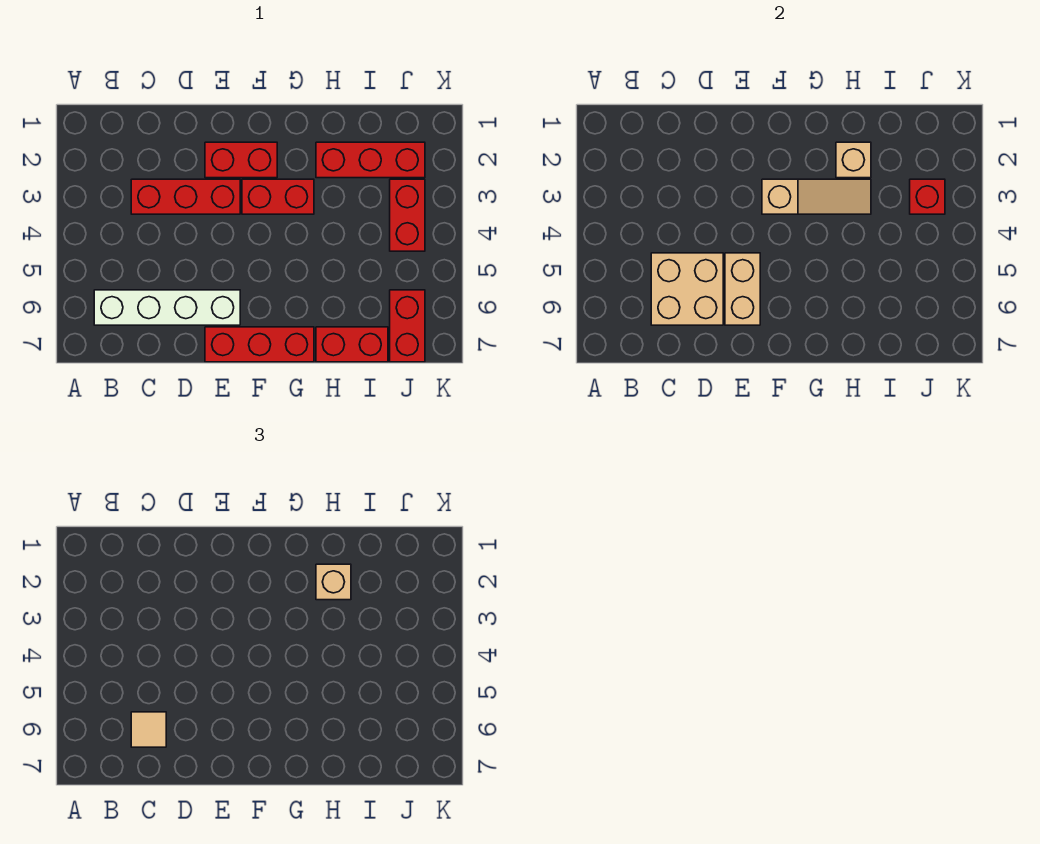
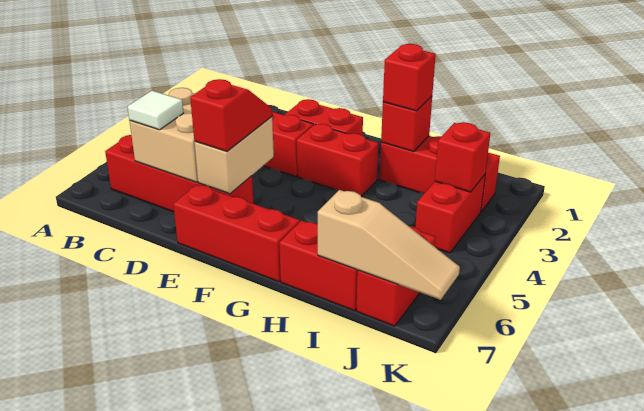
white 1x4 brick [94,290,240,325] -> red 1x4 brick [105,135,254,212]
tan 1x1 tile [131,712,166,747] -> white 1x1 tile [127,91,184,130]
none -> red 1x2 slope [190,79,272,151]
tan 1x3 slope [762,179,871,214] -> tan 1x3 slope moved to [318,190,460,300]
tan 1x1 brick [836,142,871,178] -> red 1x1 brick [381,96,432,152]
tan 1x1 brick [316,564,351,600] -> red 1x1 brick [383,44,436,111]

